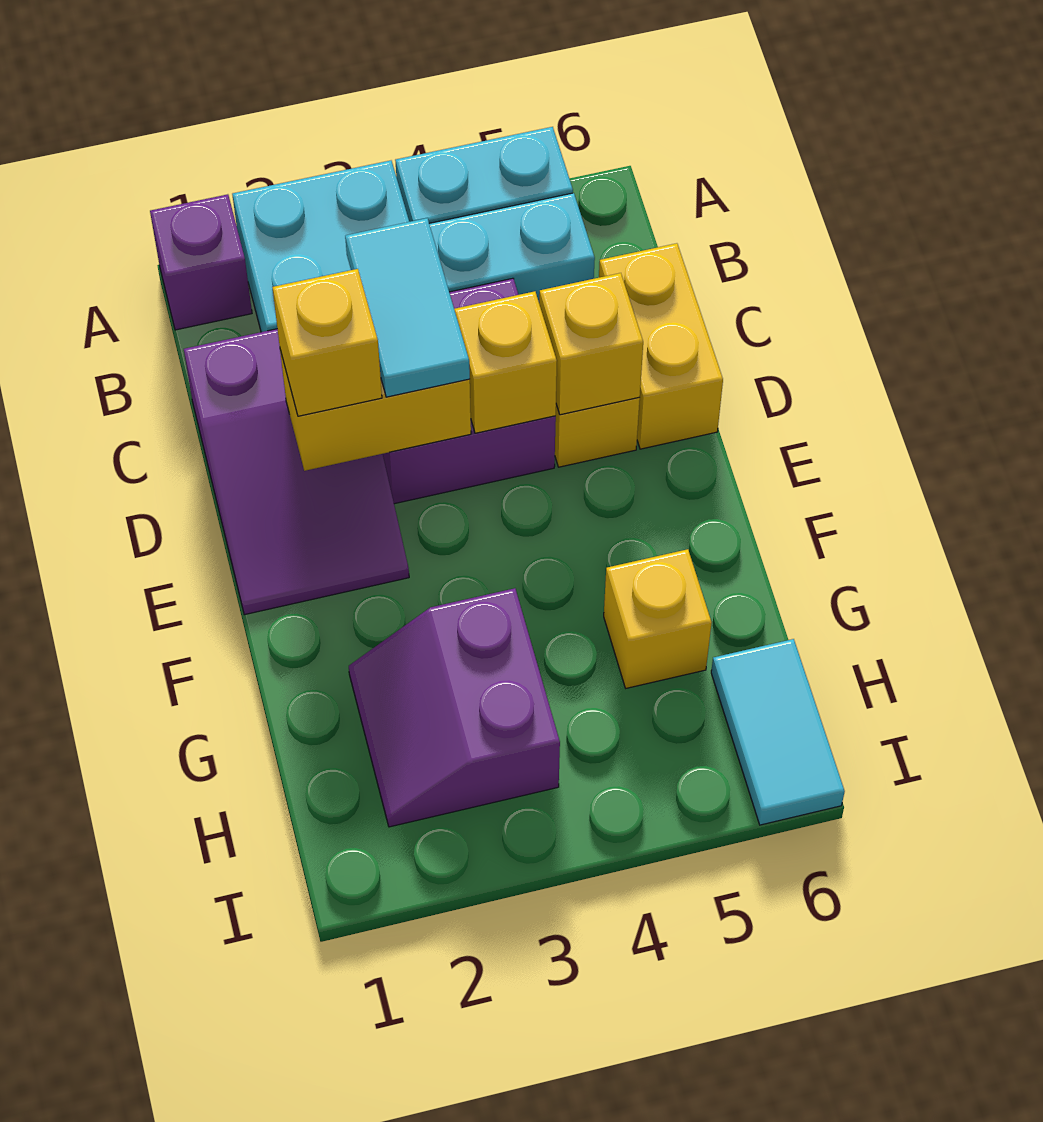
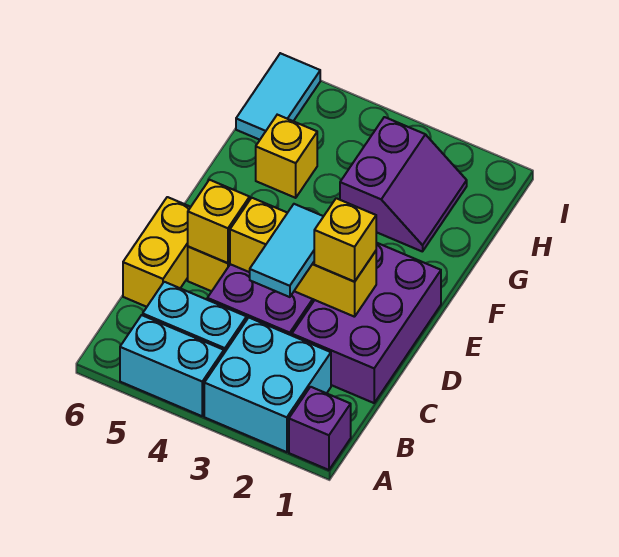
purple 2x3 slope [184,329,409,615] -> purple 2x3 brick [292,243,441,403]

